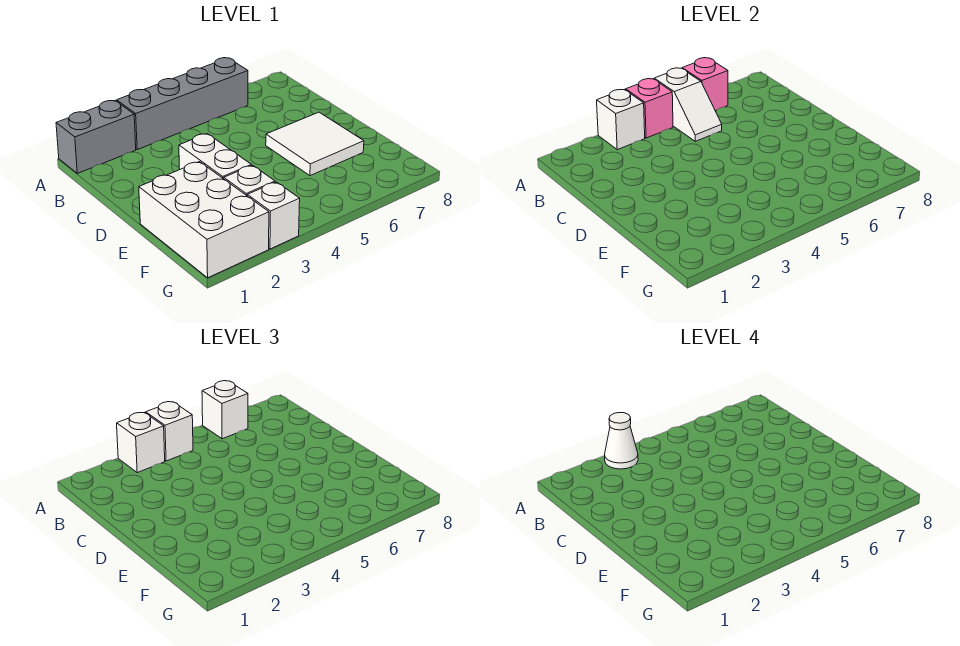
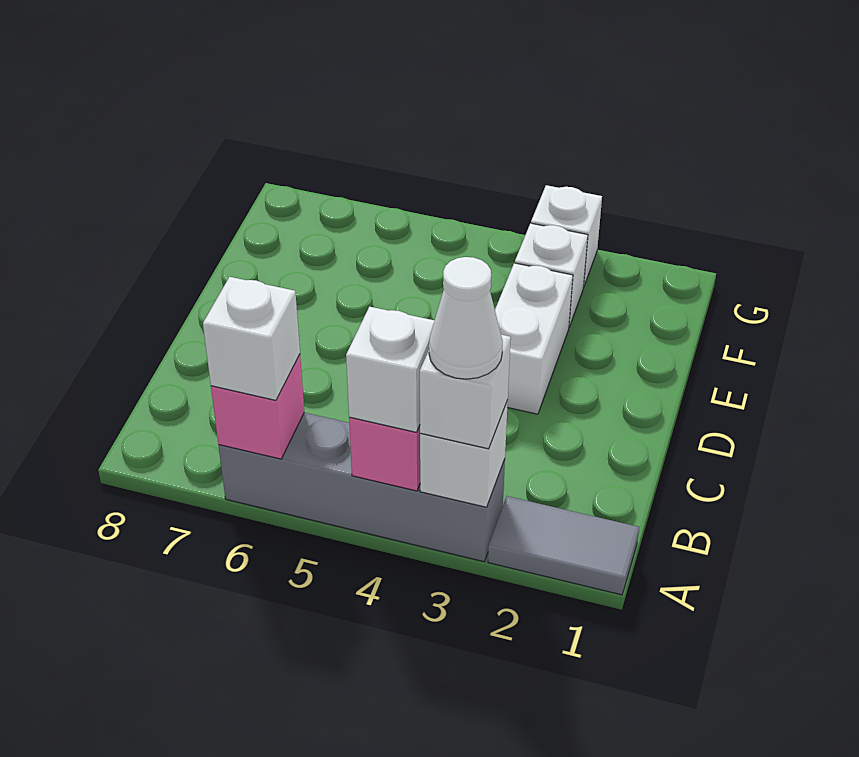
grey 1x2 brick [56,101,136,173] -> grey 1x2 tile [488,496,639,595]
white 1x2 slope [654,68,722,141] -> none
white 2x2 tile [266,112,364,176] -> none
white 2x3 brick [139,162,269,278] -> none

